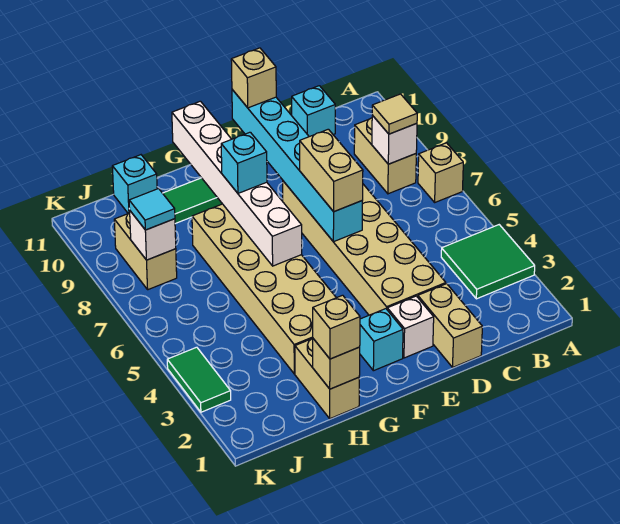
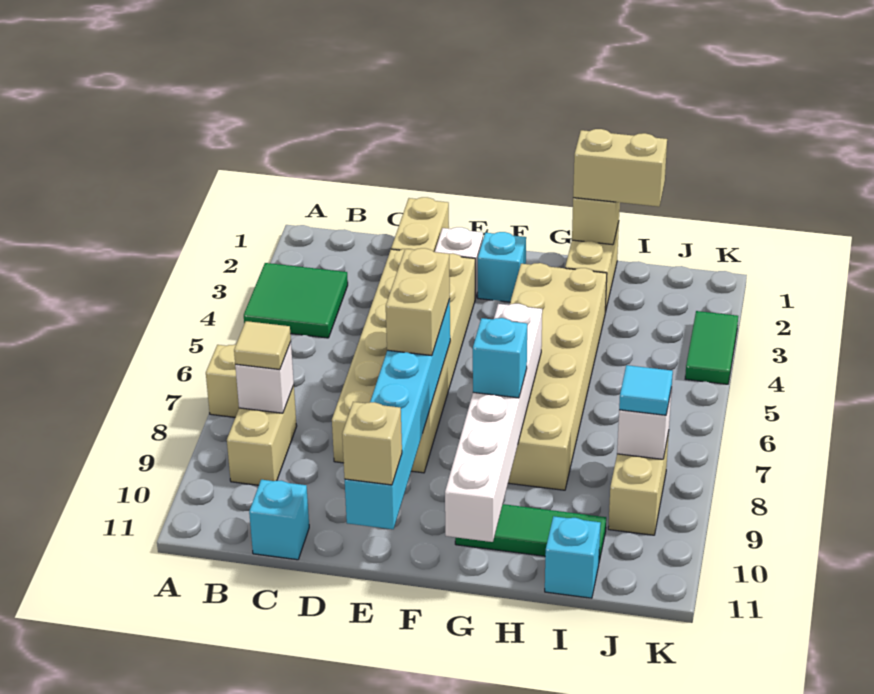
tan 1x1 brick [313,295,360,359] -> tan 1x2 brick [573,129,667,207]

